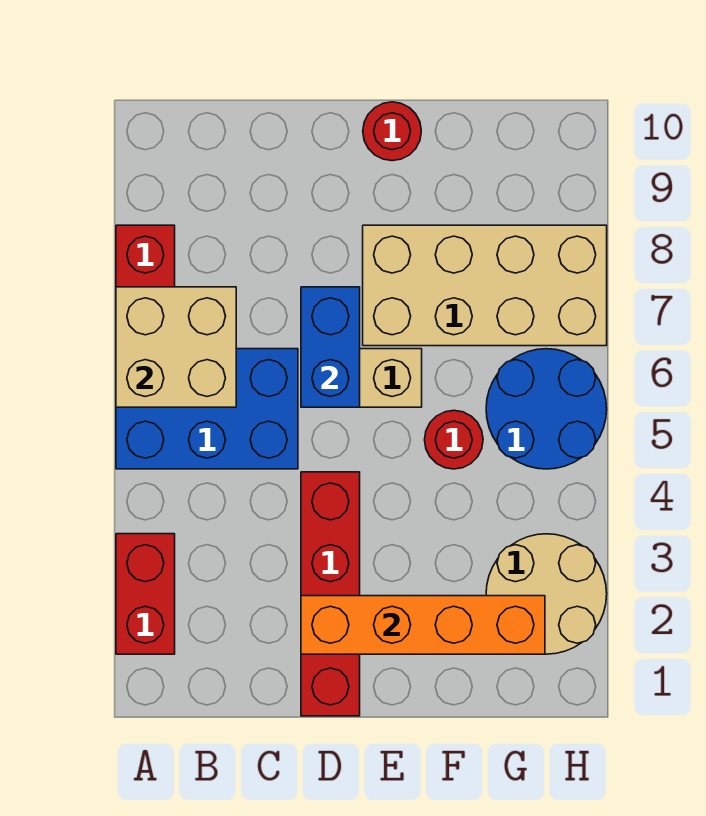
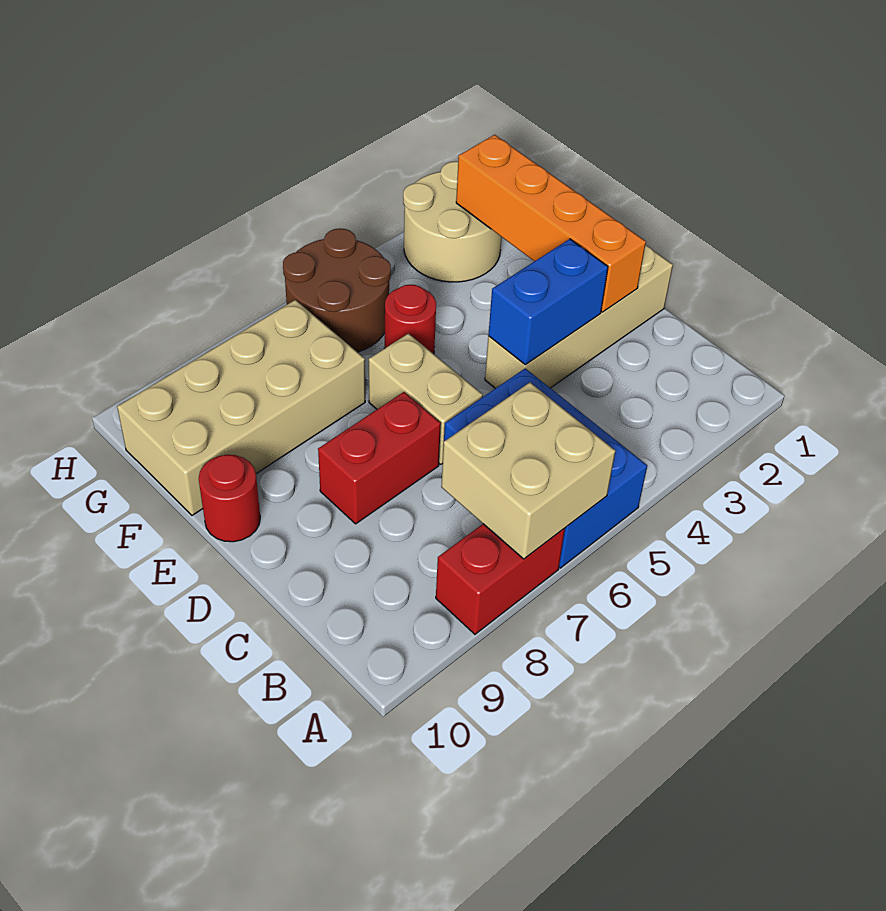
red 1x2 brick [116,534,175,654] -> red 1x2 brick moved to [318,392,441,524]
red 1x4 brick [301,472,360,716] -> tan 1x4 brick [485,245,673,388]
blue 1x2 brick [301,287,360,407] -> blue 1x2 brick moved to [488,239,608,365]
tan 2x4 brick [363,225,607,346] -> tan 2x4 brick turned to [117,300,365,515]
blue 2x2 round brick [486,349,607,469] -> brown 2x2 round brick [283,228,391,352]

